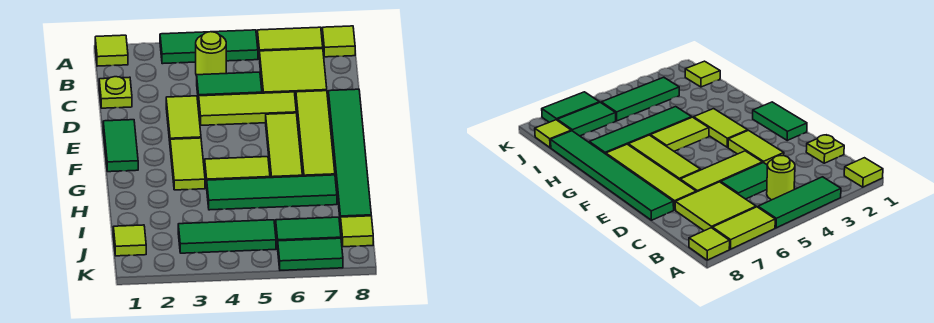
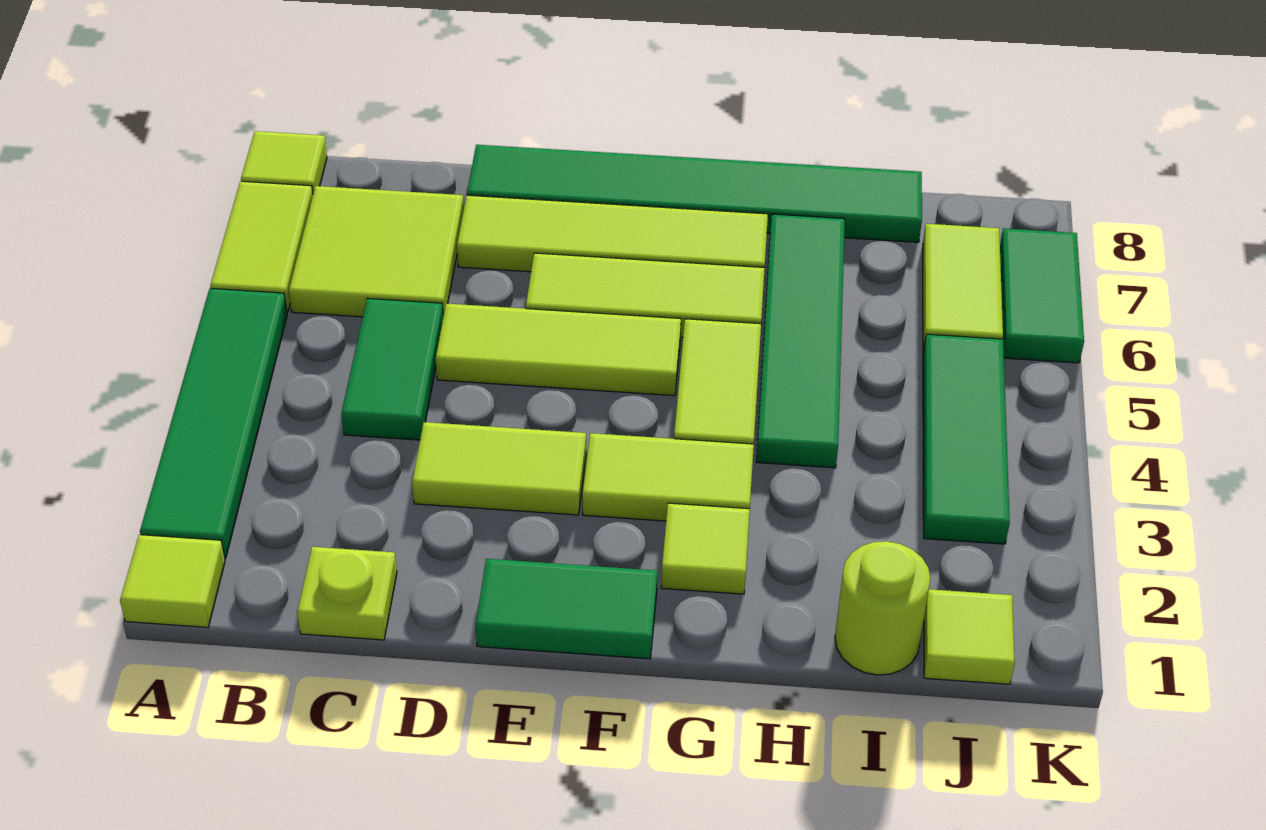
green 1x3 tile [160,30,258,64] -> green 1x4 tile [140,288,287,558]
lime 1x1 round brick [196,32,226,76] -> lime 1x1 round brick moved to [835,541,931,675]
lime 1x3 tile [199,92,296,125] -> lime 1x3 tile turned to [436,304,681,396]
green 1x2 tile [276,217,341,248] -> lime 1x2 tile [923,224,1003,352]
lime 1x1 tile [341,216,373,247] -> lime 1x1 tile moved to [661,503,750,594]

